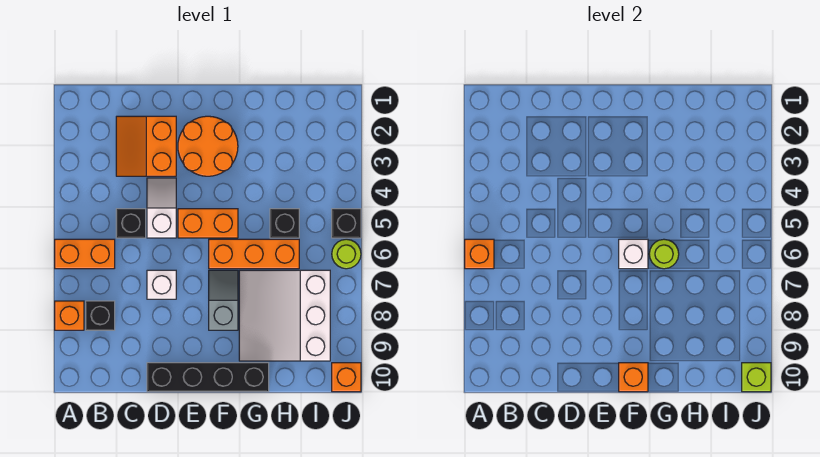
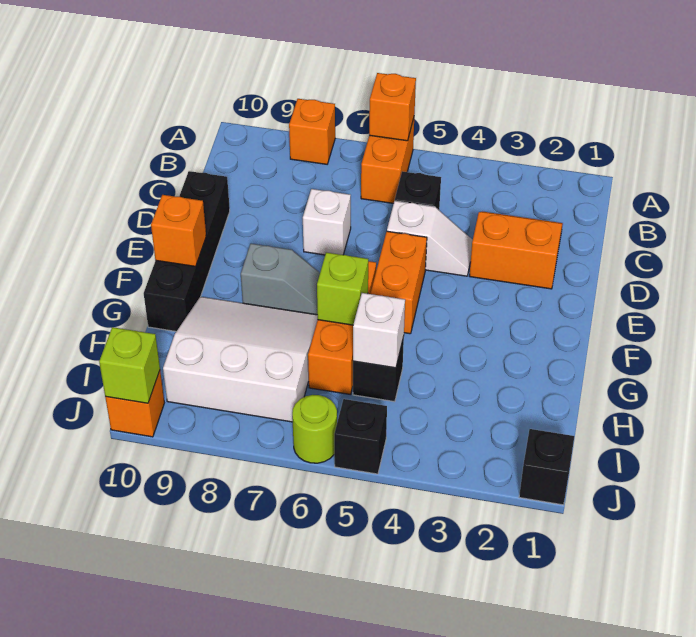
black 1x1 brick [86,301,115,330] -> black 1x1 brick moved to [519,429,574,505]
orange 2x2 round brick [178,116,238,176] -> none
white 1x1 brick [619,239,648,269] -> white 1x1 brick moved to [353,293,405,368]
lime 1x1 round brick [649,239,679,269] -> lime 1x1 brick [317,252,368,325]

